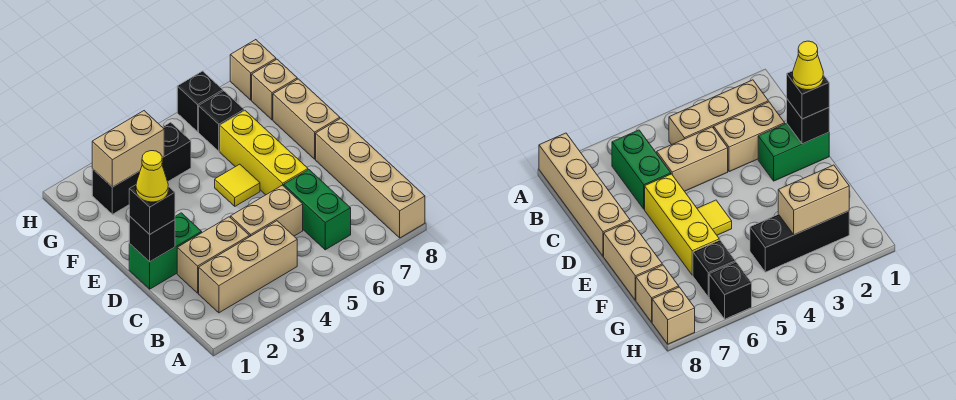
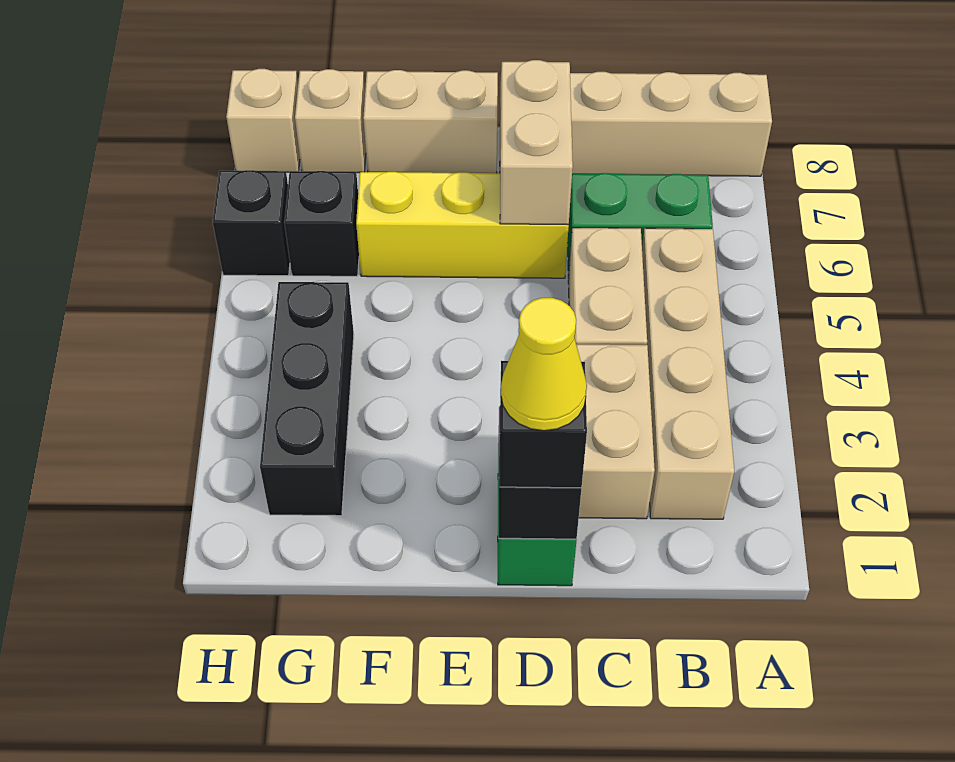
tan 1x3 brick [199,221,297,313] -> tan 1x4 brick [642,228,734,519]
yellow 1x1 tile [215,164,260,206] -> none
tan 1x2 brick [92,111,164,187] -> tan 1x2 brick moved to [500,60,573,225]

